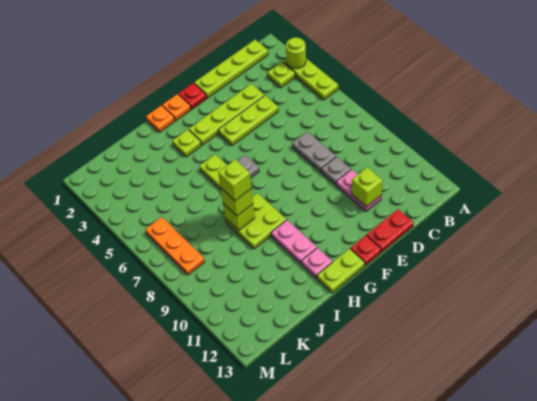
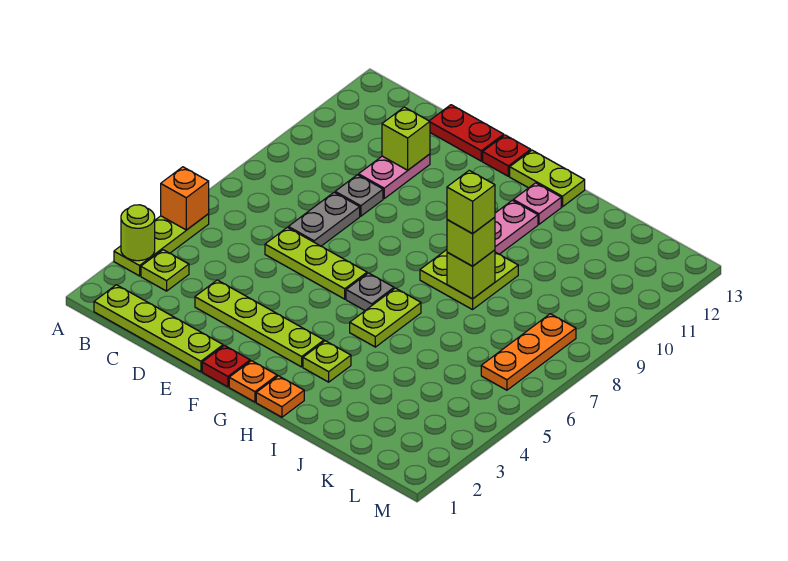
none -> orange 1x1 brick [161,167,209,230]
lime 1x3 plate [218,96,278,146] -> lime 1x3 plate moved to [265,227,367,299]

